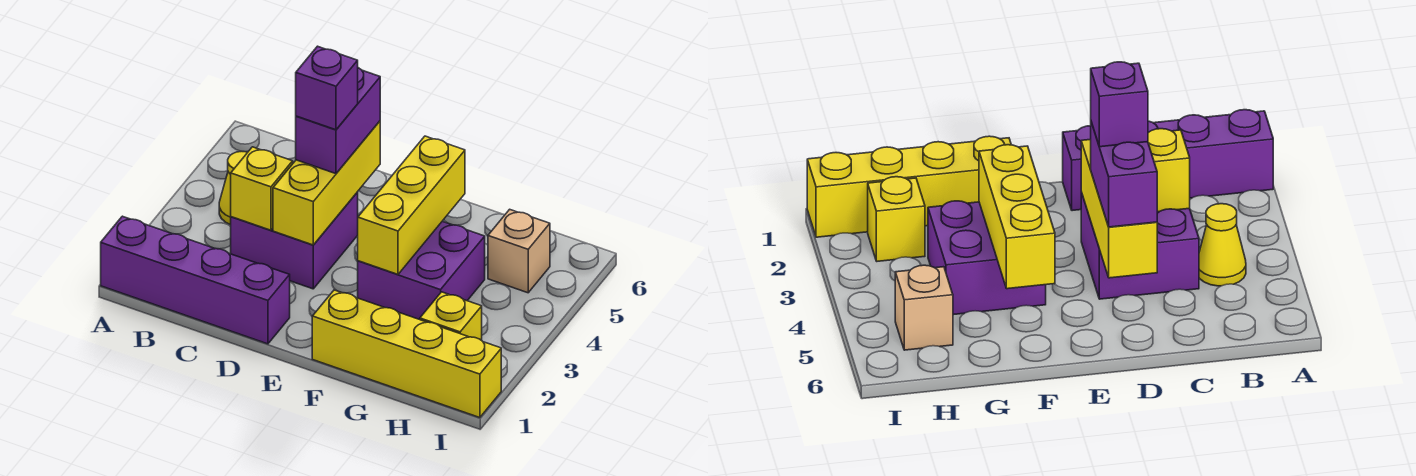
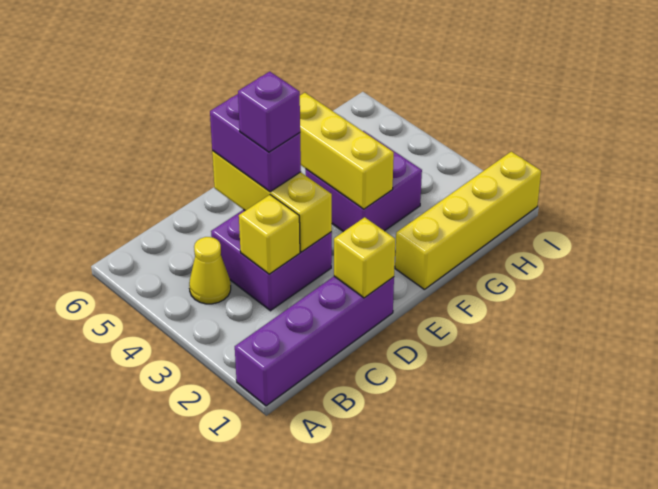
yellow 1x1 brick [420,292,482,340] -> yellow 1x1 brick moved to [334,217,395,298]
tan 1x1 brick [488,209,550,293] -> none

